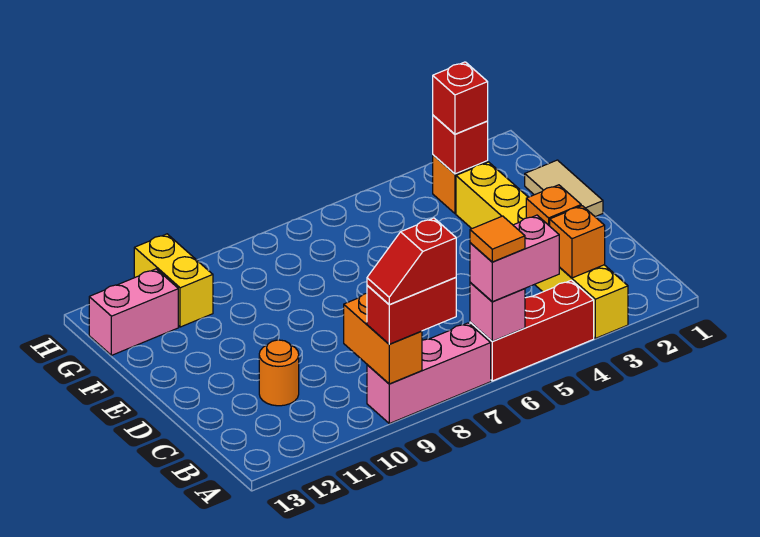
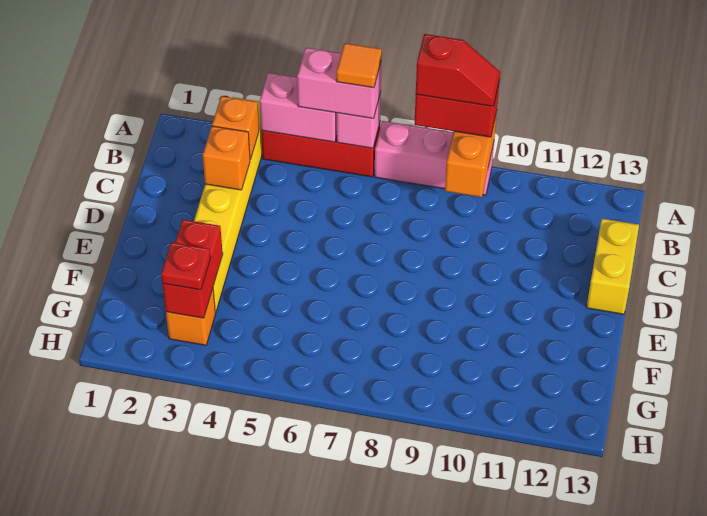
orange 1x1 round brick [259,340,299,406] -> none
tan 1x2 tile [525,160,603,217] -> none
red 1x1 brick [433,115,488,174] -> red 1x2 brick [162,220,223,318]
red 1x1 brick [433,62,488,134] -> red 1x1 plate [161,242,211,290]
yellow 1x2 brick [134,234,213,327] -> yellow 1x2 brick moved to [587,219,639,314]
pink 1x2 brick [89,269,178,355] -> pink 1x2 brick moved to [260,73,337,142]

